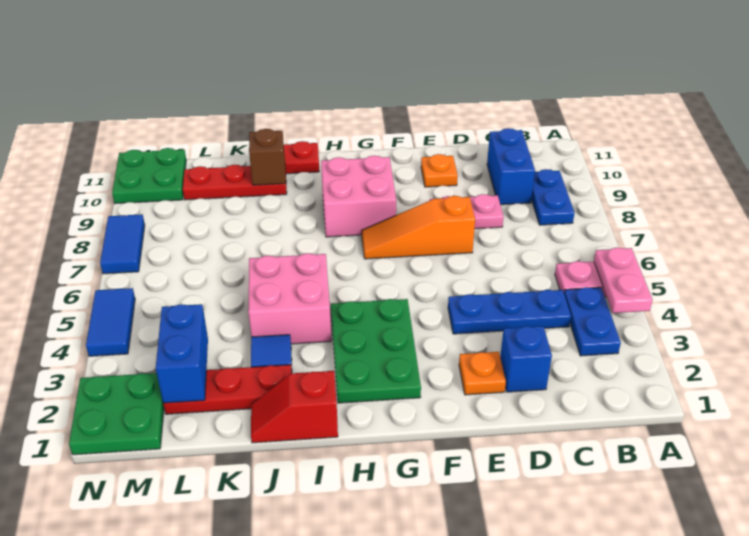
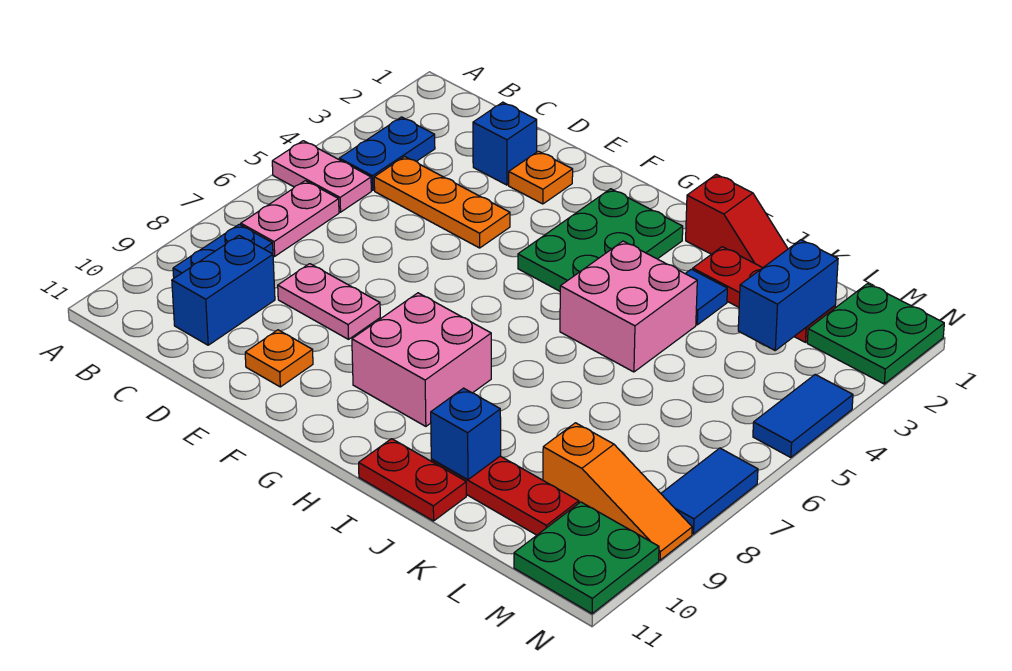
pink 1x2 plate [594,248,652,313] -> pink 1x2 plate moved to [241,181,339,256]
blue 1x3 plate [448,290,571,334] -> orange 1x3 plate [374,157,510,248]
orange 1x3 slope [362,196,475,259] -> orange 1x3 slope moved to [543,423,692,560]
brown 1x1 brick [249,129,286,185] -> blue 1x1 brick [431,388,501,480]

